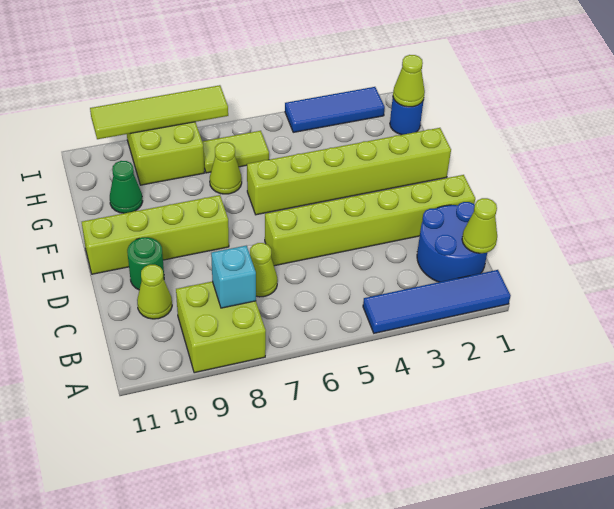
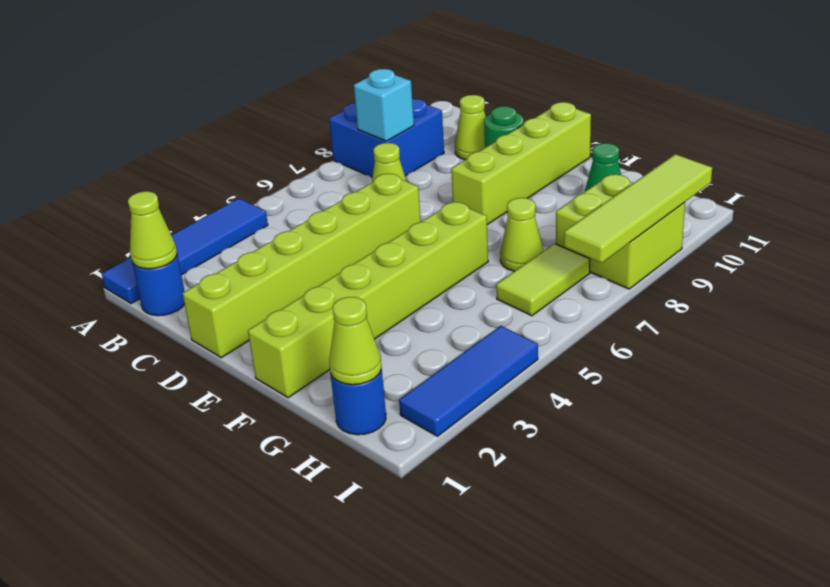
lime 2x2 brick [176,281,266,373] -> blue 2x2 brick [329,99,444,177]
blue 2x2 round brick [417,202,487,282] -> blue 1x1 round brick [132,255,185,316]

